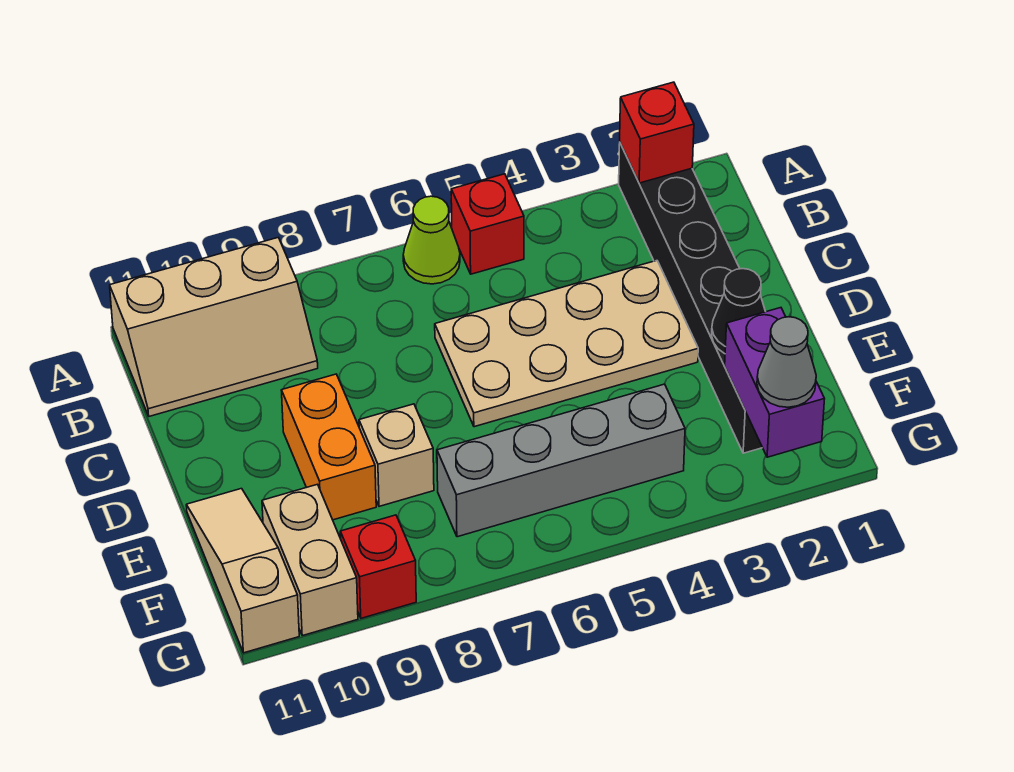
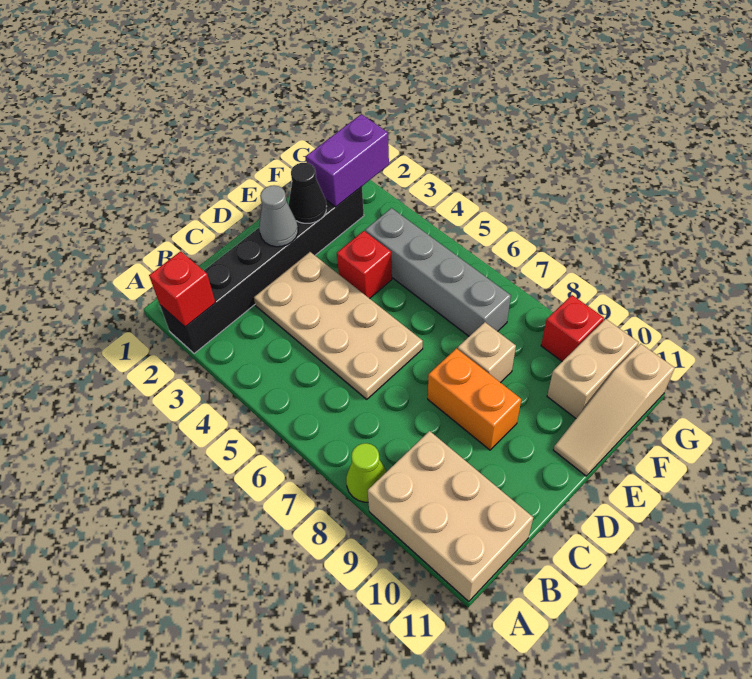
red 1x1 brick [451,174,524,274] -> red 1x1 brick moved to [337,231,392,299]
lime 1x1 cone [403,196,460,284] -> lime 1x1 cone moved to [346,443,386,502]
tan 2x3 slope [110,238,318,416] -> tan 2x3 brick [367,431,533,602]
orange 1x2 brick [281,374,376,520] -> orange 1x2 brick turned to [428,348,521,450]
grey 1x1 cone [757,317,816,407] -> grey 1x1 cone moved to [259,185,298,247]

